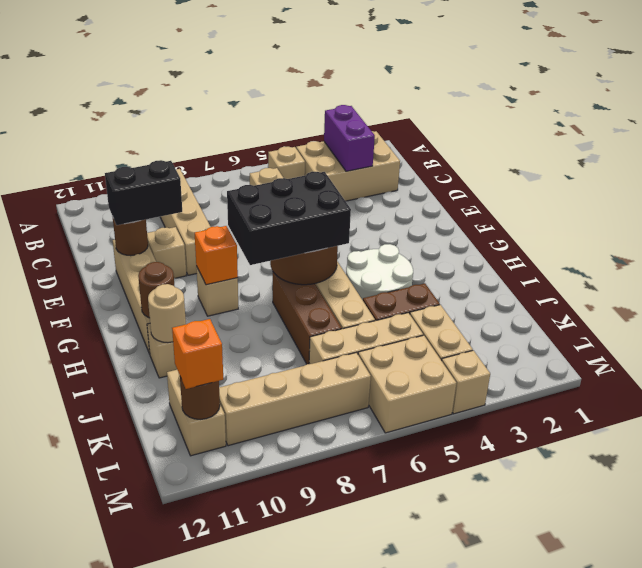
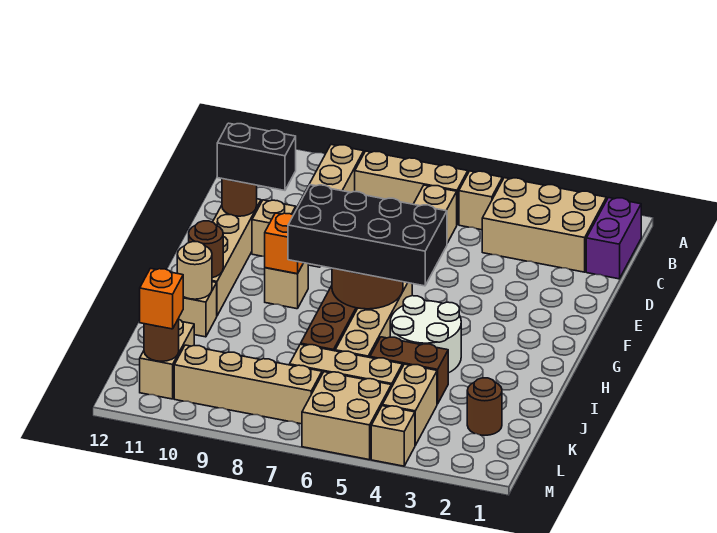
purple 1x2 brick [324,105,375,171] -> purple 1x2 brick moved to [586,198,641,279]
none -> tan 1x3 brick [355,151,468,224]
black 2x3 brick [227,172,351,265] -> black 2x4 brick [288,185,447,286]
none -> brown 1x1 round brick [467,378,502,435]

